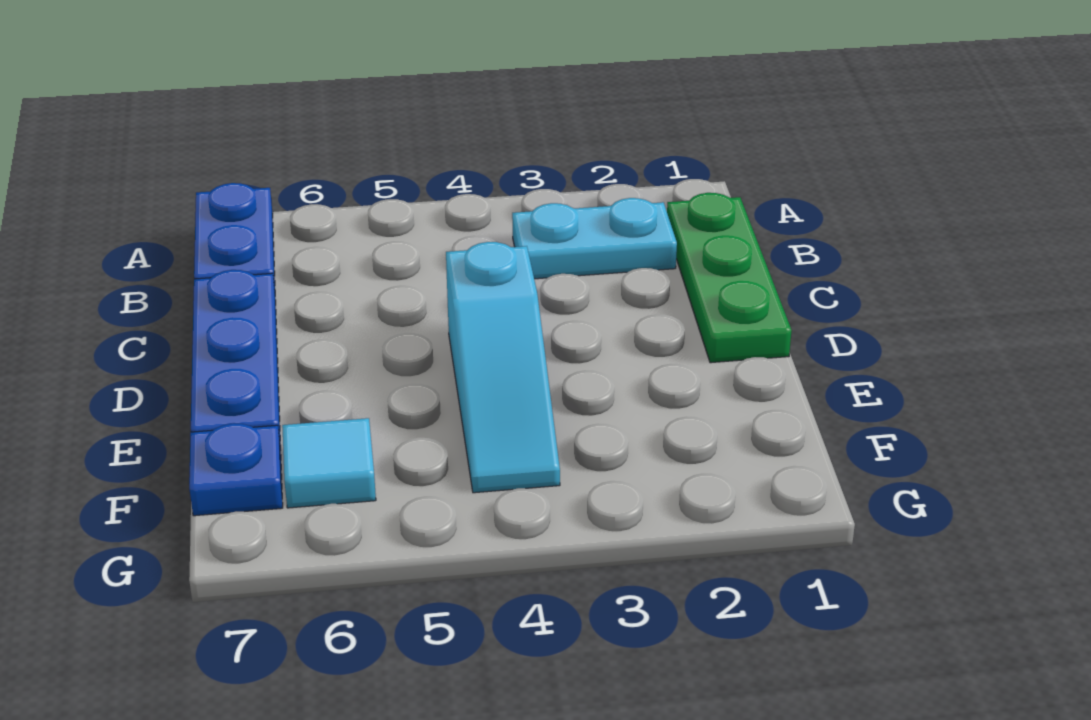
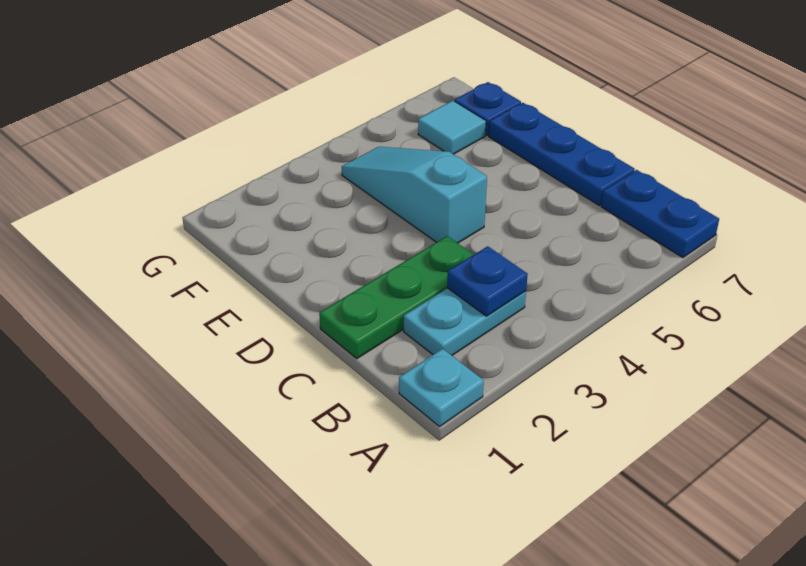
none -> cyan 1x1 plate [399,349,484,427]
green 1x3 plate [667,193,792,363] -> green 1x3 plate turned to [319,236,474,359]
none -> blue 1x1 plate [447,246,528,316]

